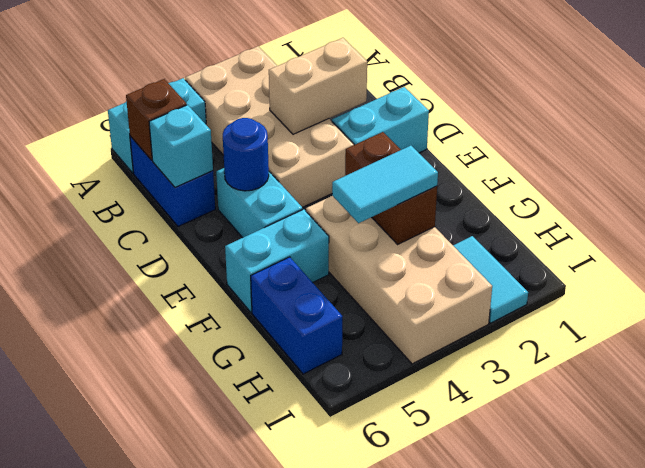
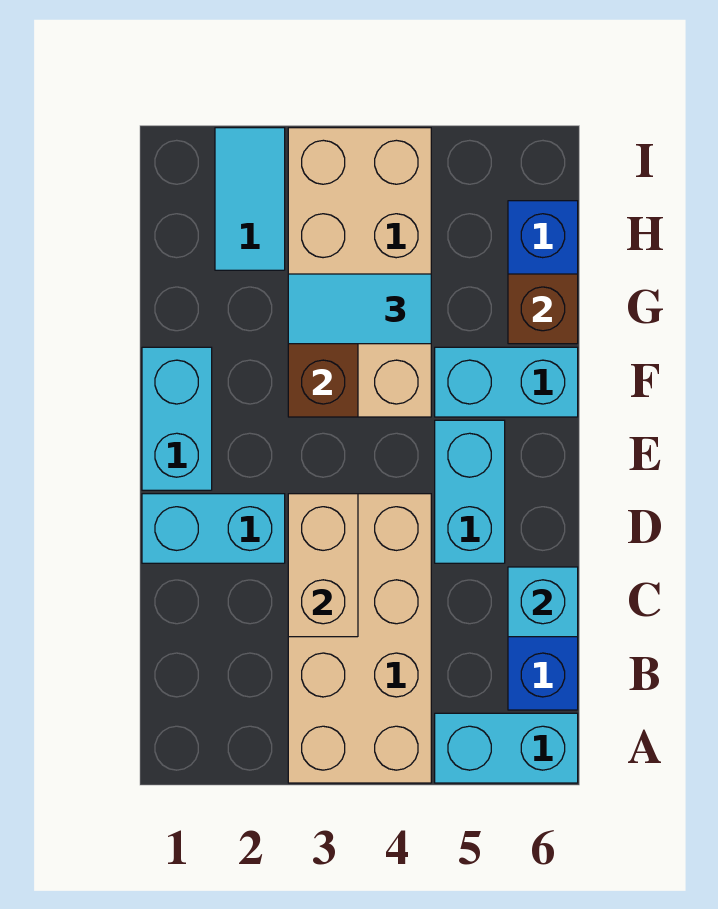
brown 1x1 brick [126,79,187,160] -> brown 1x1 brick moved to [508,274,578,344]
tan 1x2 brick [269,38,367,134] -> tan 1x2 brick turned to [288,494,358,637]
blue 1x1 round brick [223,118,269,191] -> none
none -> cyan 1x2 brick [142,347,212,490]

